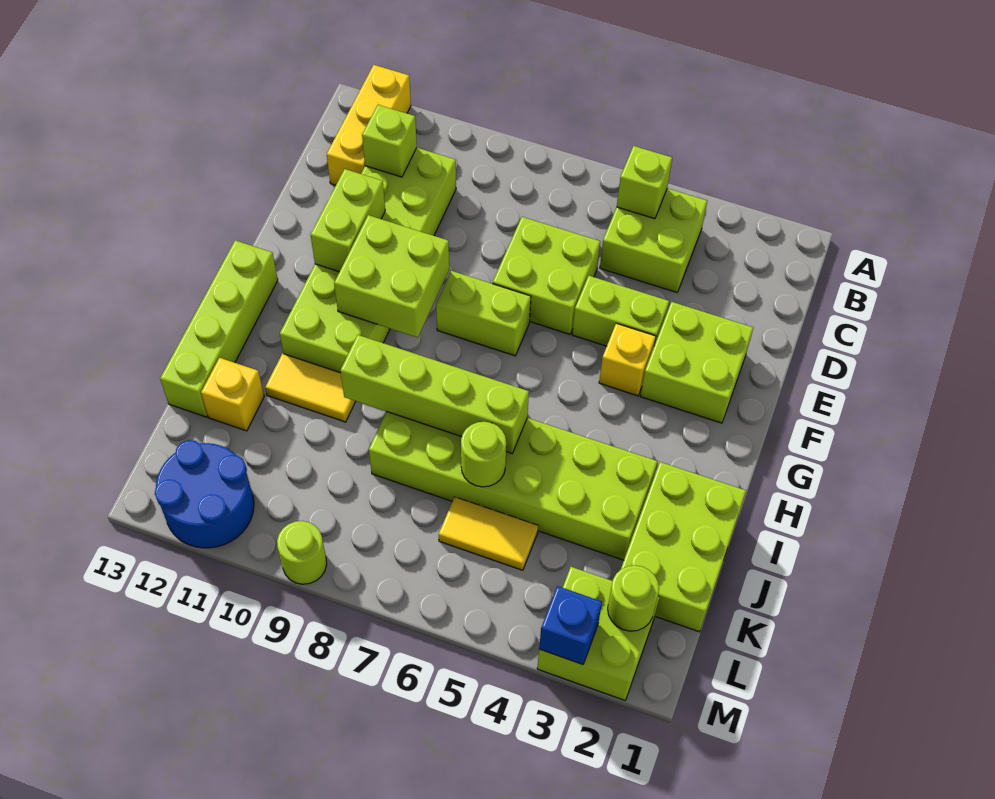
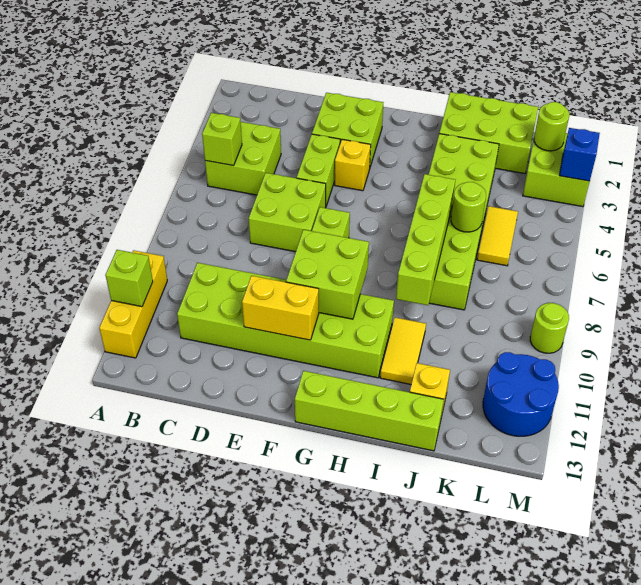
yellow 1x3 brick [327,65,411,185] -> yellow 1x3 brick turned to [99,250,167,358]
lime 1x1 brick [362,105,417,177] -> lime 1x1 brick moved to [105,250,153,307]
lime 1x2 brick [311,169,385,272] -> yellow 1x2 brick [242,276,319,340]

